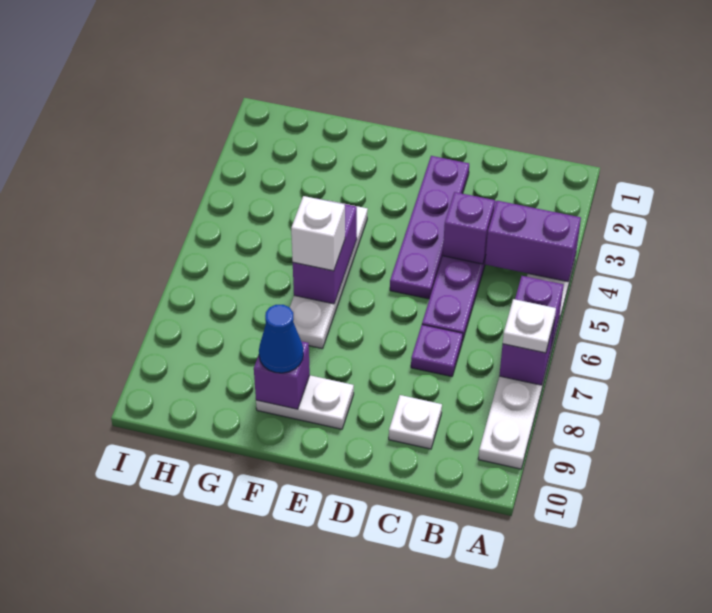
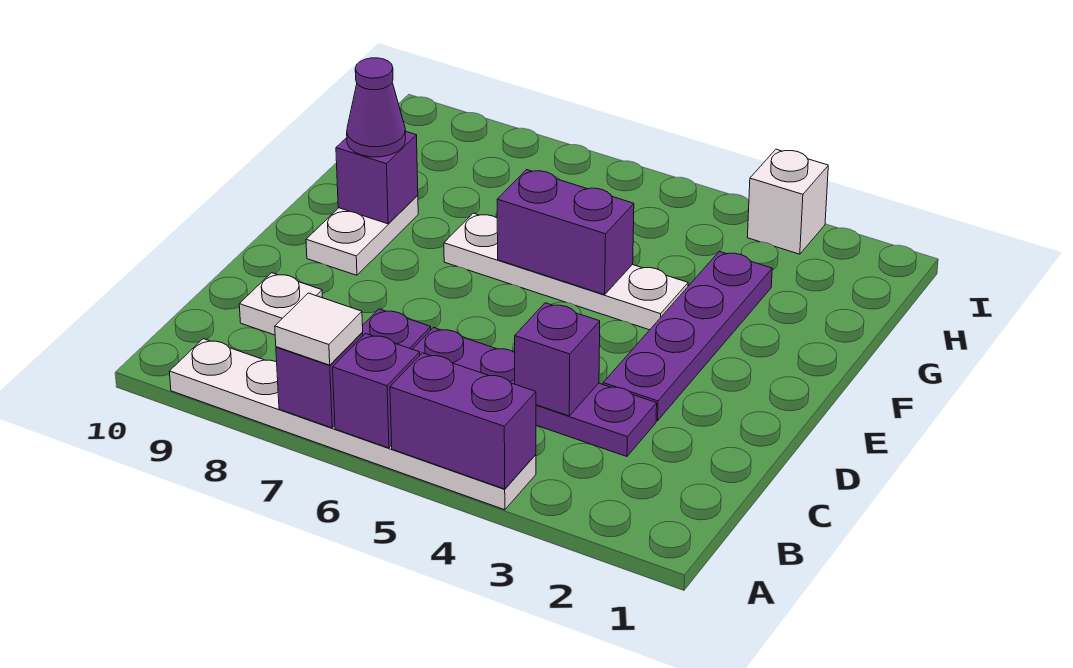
purple 1x2 brick [485,201,581,282] -> purple 1x2 brick turned to [390,353,536,489]
white 1x1 plate [503,299,556,353] -> white 1x1 tile [275,293,363,365]
purple 1x4 plate [390,156,469,299] -> purple 1x4 plate turned to [603,251,772,421]
white 1x1 brick [291,196,345,271] -> white 1x1 brick moved to [747,149,828,254]
blue 1x1 cone [259,305,303,373] -> purple 1x1 cone [347,58,406,157]

